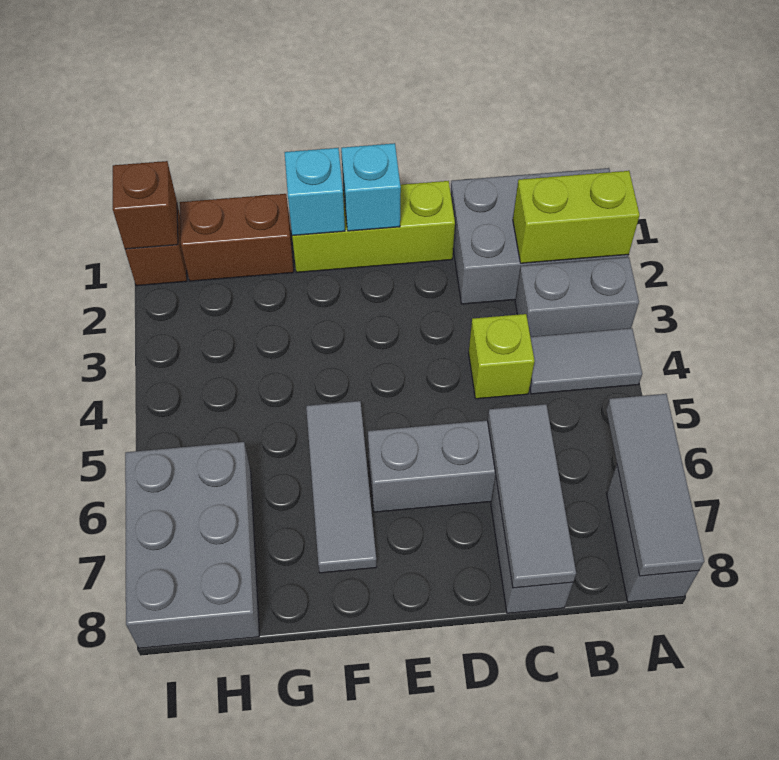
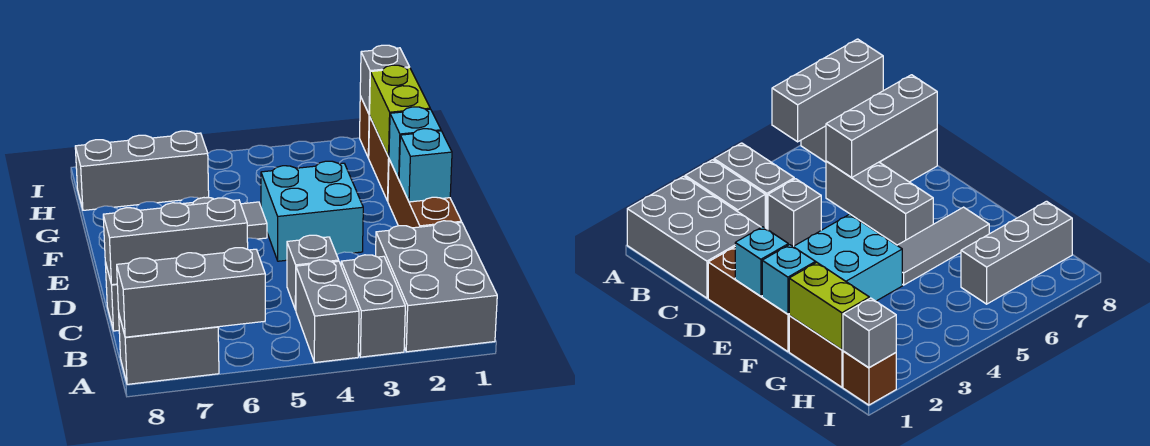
lime 1x2 brick [513,171,640,263] -> lime 1x2 brick moved to [370,65,430,157]
grey 1x2 tile [530,328,642,394] -> grey 1x2 brick [296,260,359,362]
grey 1x3 tile [606,394,704,576] -> grey 1x3 brick [117,248,265,337]
lime 1x1 brick [469,314,534,399] -> grey 1x1 brick [287,235,339,310]
grey 1x3 tile [488,404,576,588] -> grey 1x3 brick [103,198,248,285]
lime 1x3 brick [292,181,455,272] -> brown 1x3 brick [388,160,462,228]
none -> cyan 2x2 brick [261,161,363,261]
grey 2x3 brick [125,442,259,648] -> grey 1x3 brick [75,131,209,210]
brown 1x1 brick [113,161,178,249] -> grey 1x1 brick [360,45,410,115]

